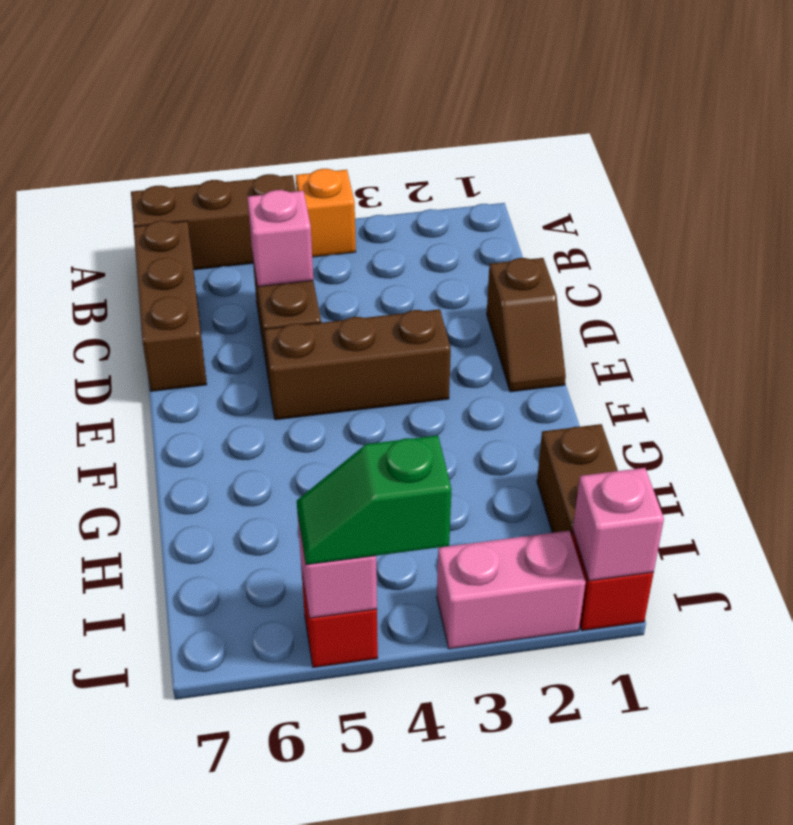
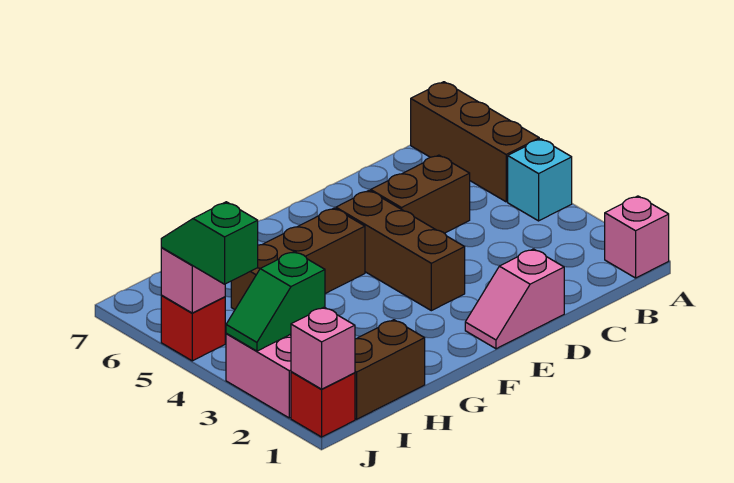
orange 1x1 brick [296,169,356,257] -> cyan 1x1 brick [508,139,572,221]
brown 1x3 brick [134,221,207,391] -> brown 1x3 brick moved to [231,208,365,310]
pink 1x1 brick [247,190,313,287] -> pink 1x1 brick moved to [605,196,669,278]
brown 1x2 slope [487,258,566,392] -> pink 1x2 slope [465,249,564,349]
none -> green 1x2 slope [226,251,325,351]

